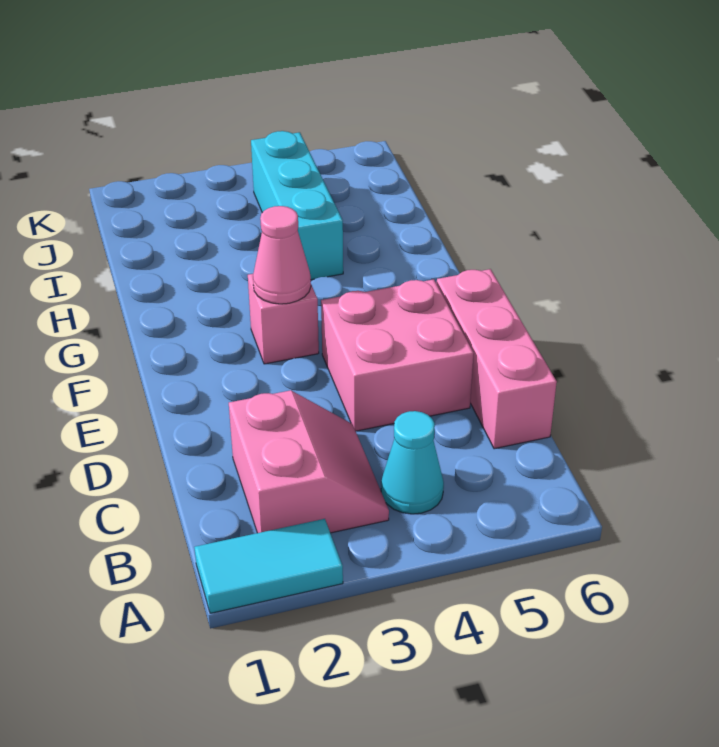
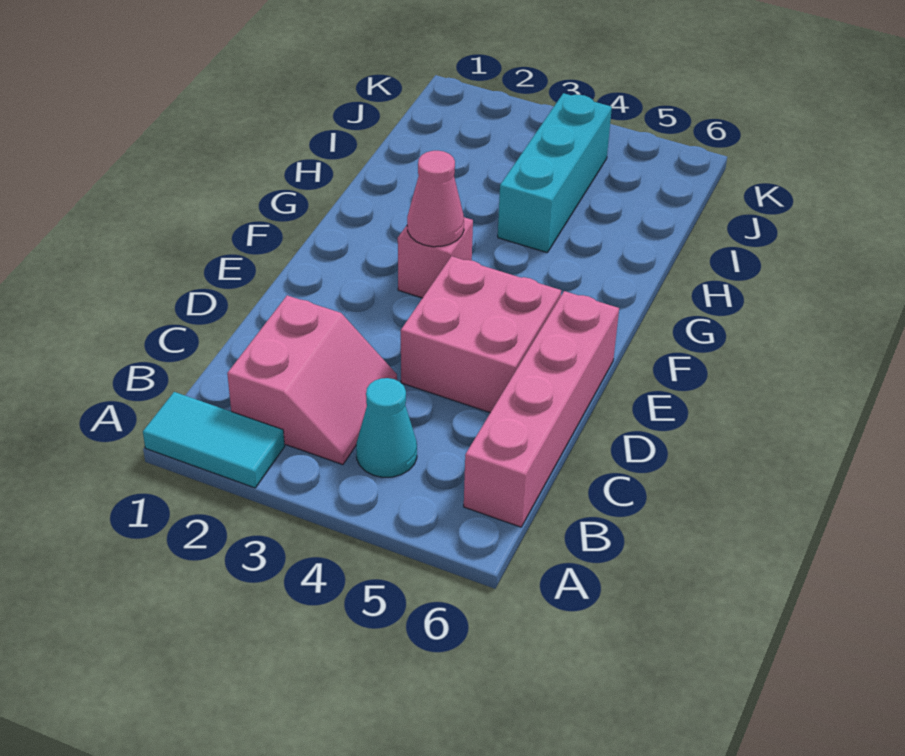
pink 1x3 brick [437,269,557,449] -> pink 1x4 brick [464,291,619,527]

